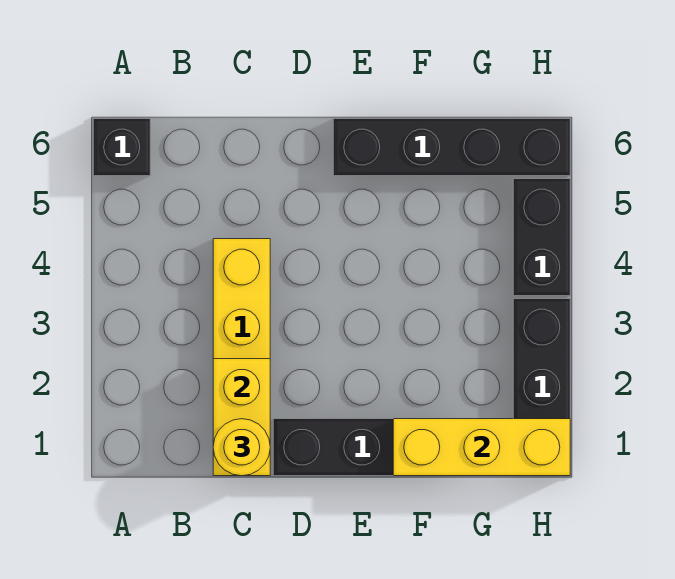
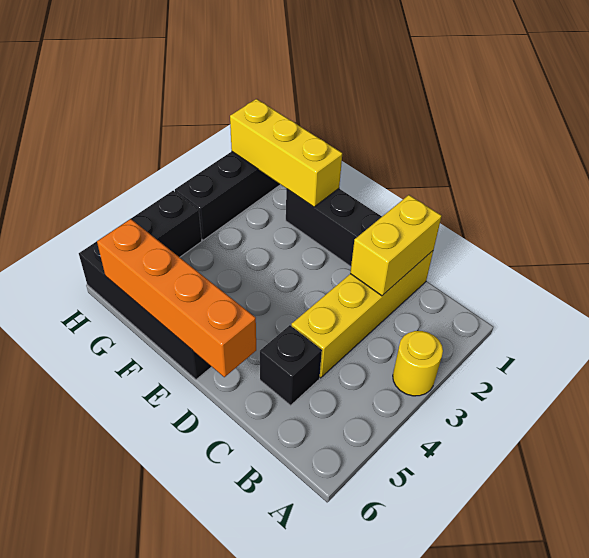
black 1x1 brick [93,119,150,176] -> black 1x1 brick moved to [260,325,322,405]
yellow 1x1 round brick [213,419,270,476] -> yellow 1x1 round brick moved to [393,331,443,396]
none -> orange 1x4 brick [97,219,256,377]

